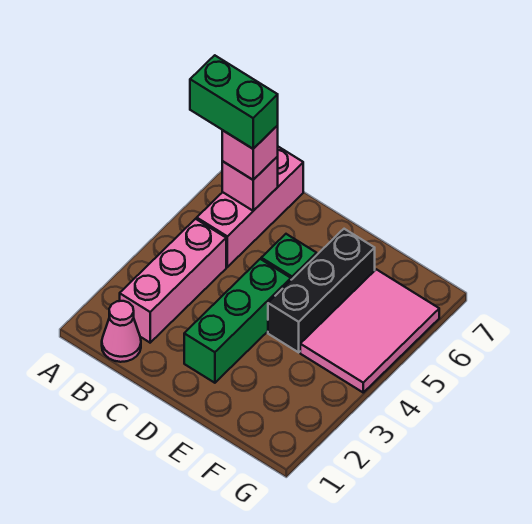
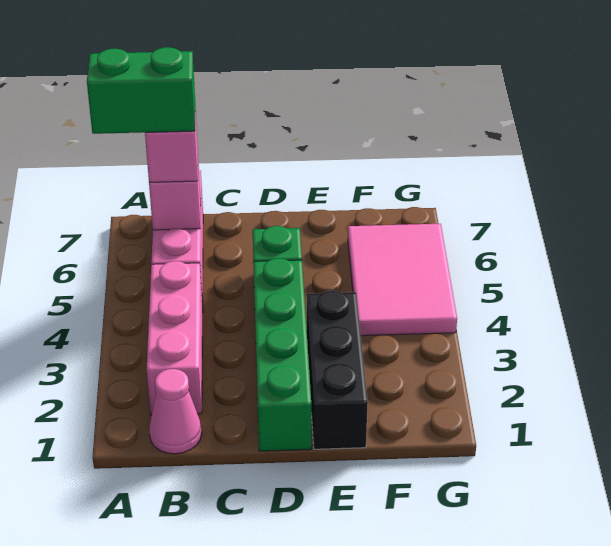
green 1x3 brick [184,259,291,383] -> green 1x4 brick [253,258,311,451]
black 1x3 brick [268,229,375,352] -> black 1x3 brick moved to [307,291,368,449]

